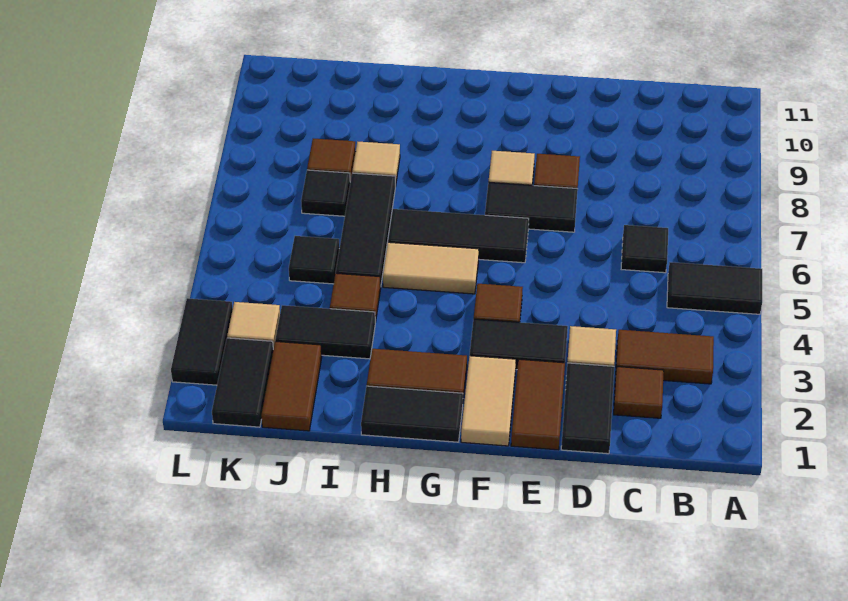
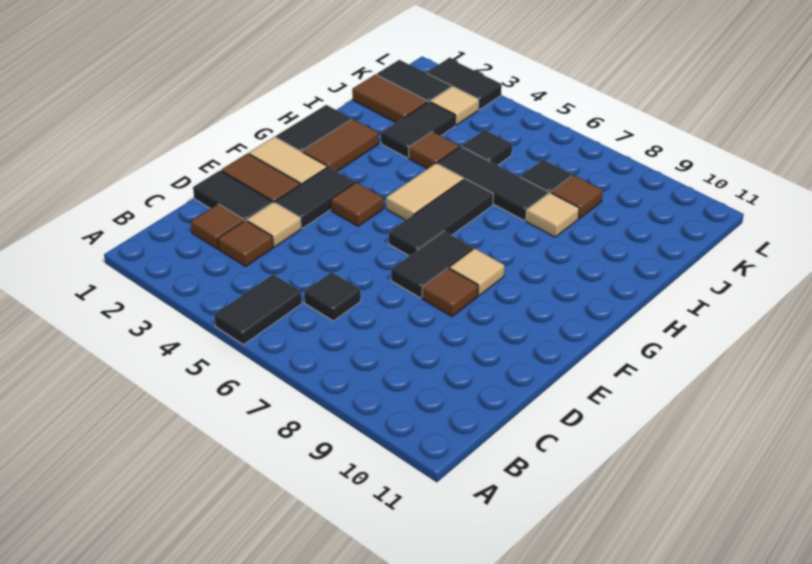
brown 1x2 tile [616,330,714,384] -> brown 1x1 tile [218,220,273,266]

